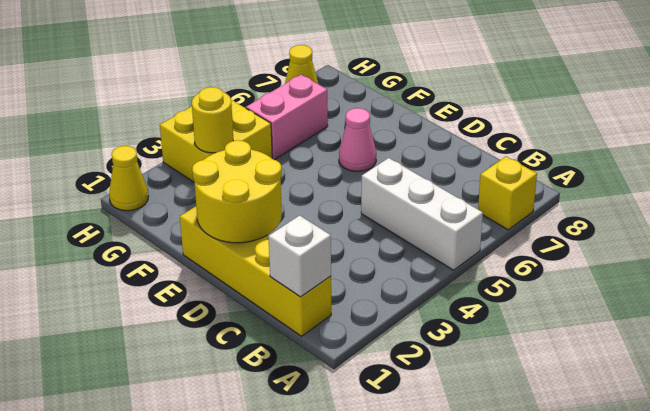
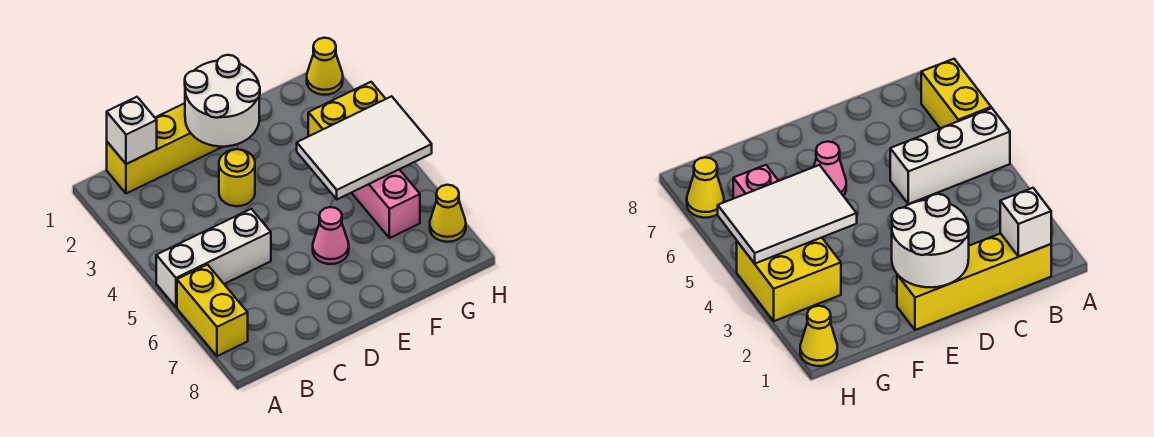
yellow 1x1 brick [478,157,537,230] -> yellow 1x2 brick [177,265,248,356]
yellow 2x2 round brick [192,140,282,243] -> white 2x2 round brick [185,55,260,147]
none -> white 2x3 tile [297,96,432,199]
yellow 1x1 round brick [192,87,233,153] -> yellow 1x1 round brick moved to [219,149,255,206]

